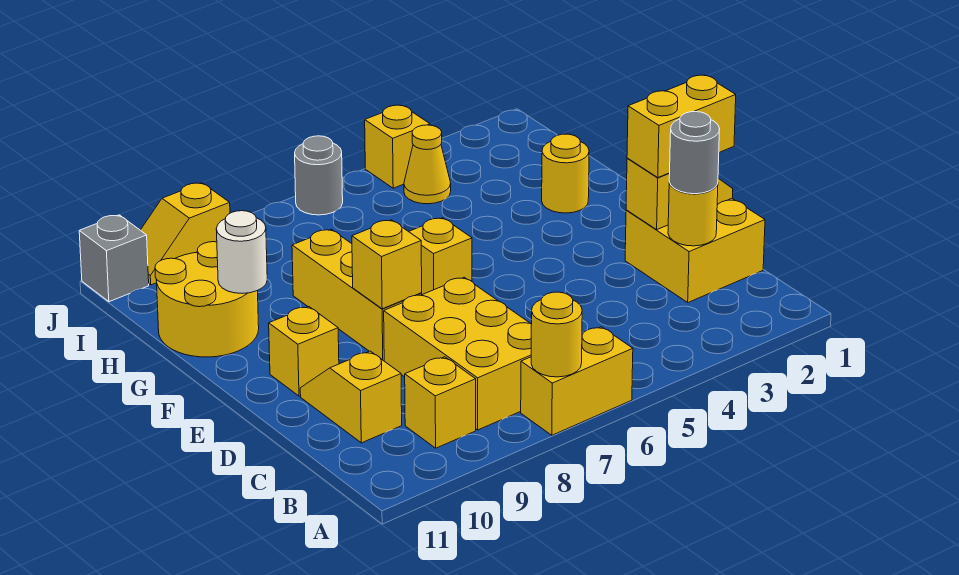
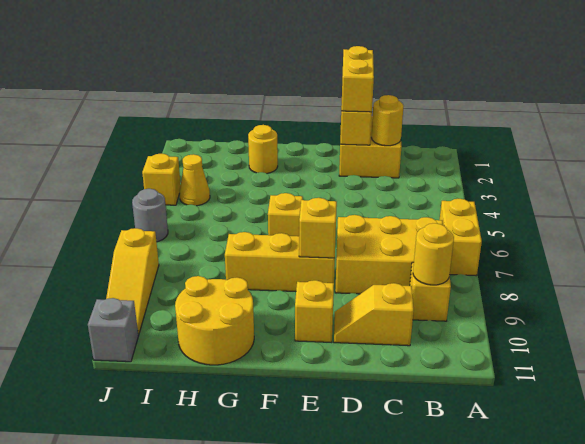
yellow 1x1 round brick [531,292,582,377] -> yellow 1x1 round brick moved to [413,223,454,285]
grey 1x1 round brick [669,112,720,194] -> none
white 1x1 round brick [216,211,267,293] -> none
yellow 1x2 slope [141,183,230,285] -> yellow 1x3 slope [106,228,159,335]

